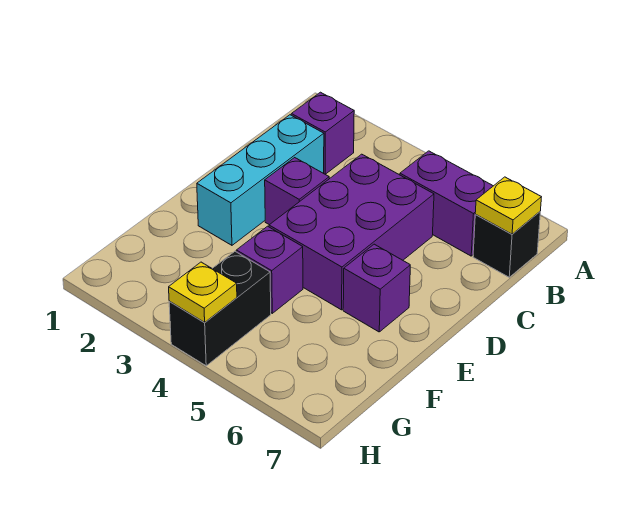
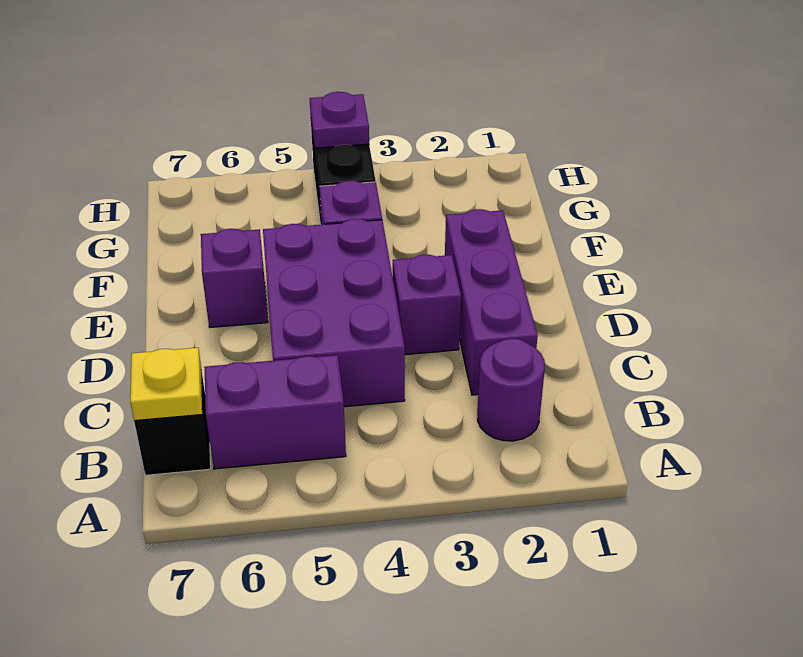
purple 1x1 brick [291,92,354,174] -> purple 1x1 round brick [477,339,545,441]
cyan 1x3 brick [197,115,324,245] -> purple 1x3 brick [445,209,538,395]
yellow 1x1 plate [169,262,237,323] -> purple 1x1 plate [310,92,369,148]

